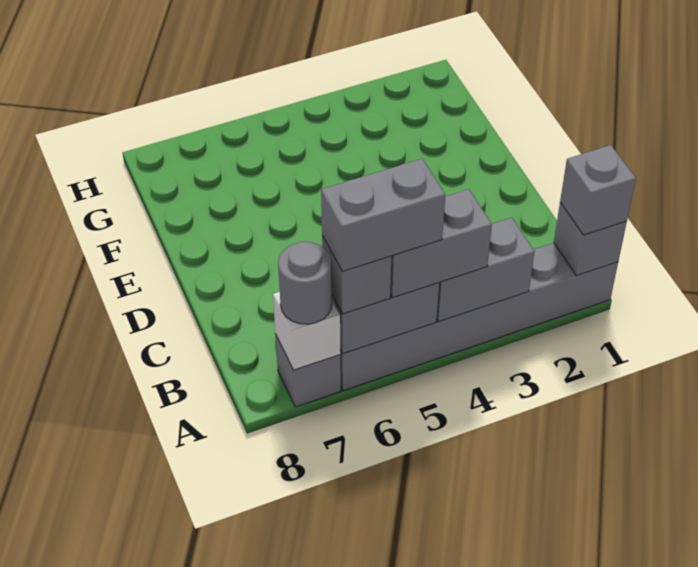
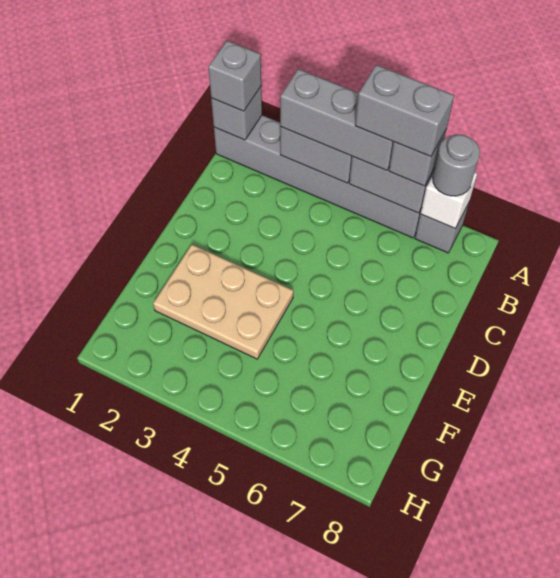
grey 1x2 brick [390,189,492,298] -> grey 1x3 brick [280,69,394,171]
none -> tan 2x3 plate [153,245,293,359]

